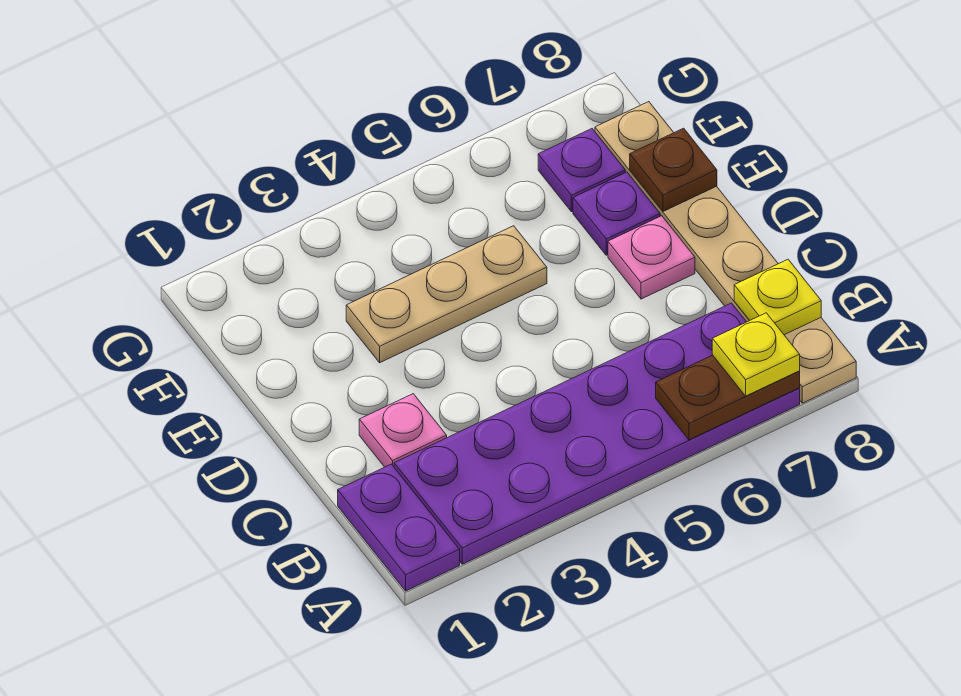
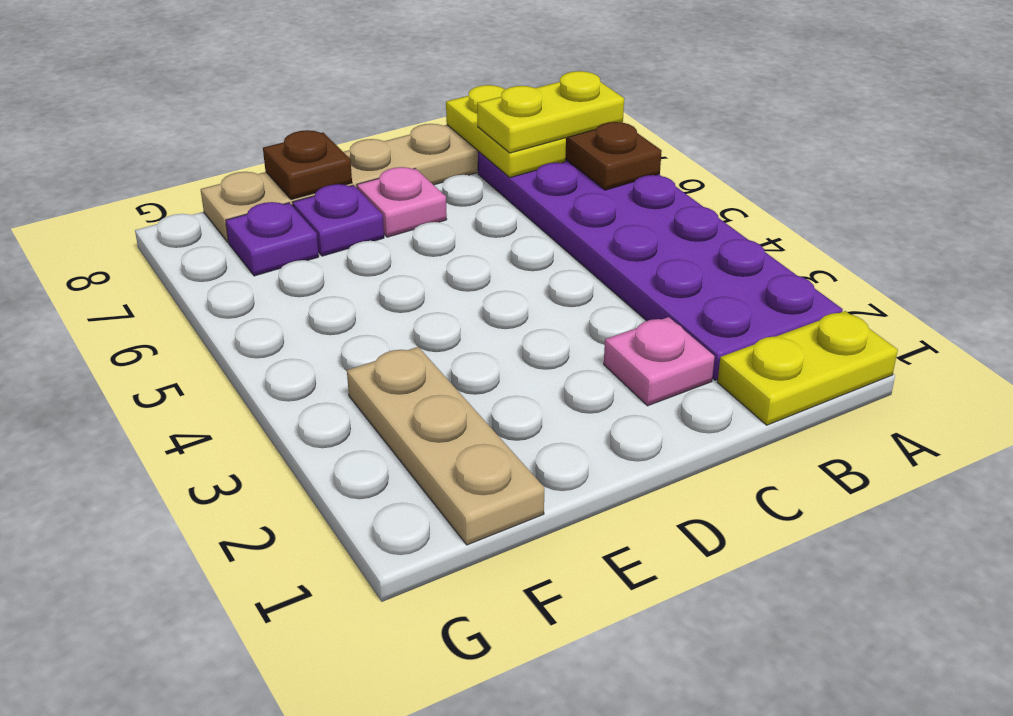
purple 1x2 plate [338,464,460,591] -> yellow 1x2 plate [718,311,898,425]
yellow 1x1 plate [712,313,800,396] -> yellow 1x2 plate [477,71,624,153]
yellow 1x1 plate [734,260,821,335] -> yellow 1x2 plate [446,85,566,177]
tan 1x3 plate [346,226,547,363] -> tan 1x3 plate moved to [347,347,544,545]

